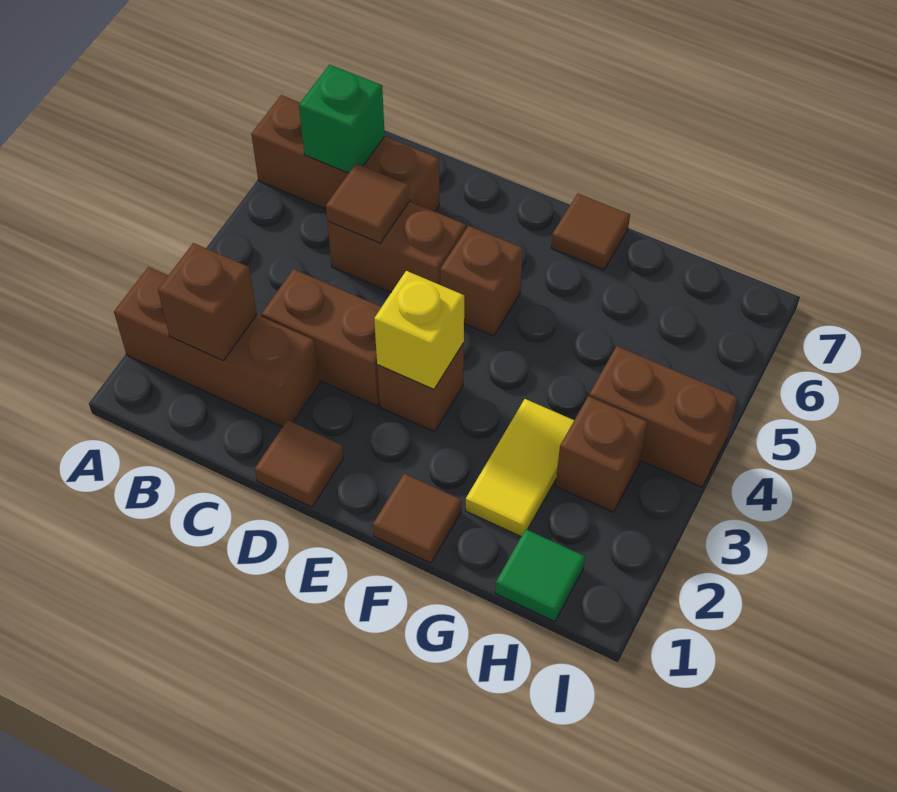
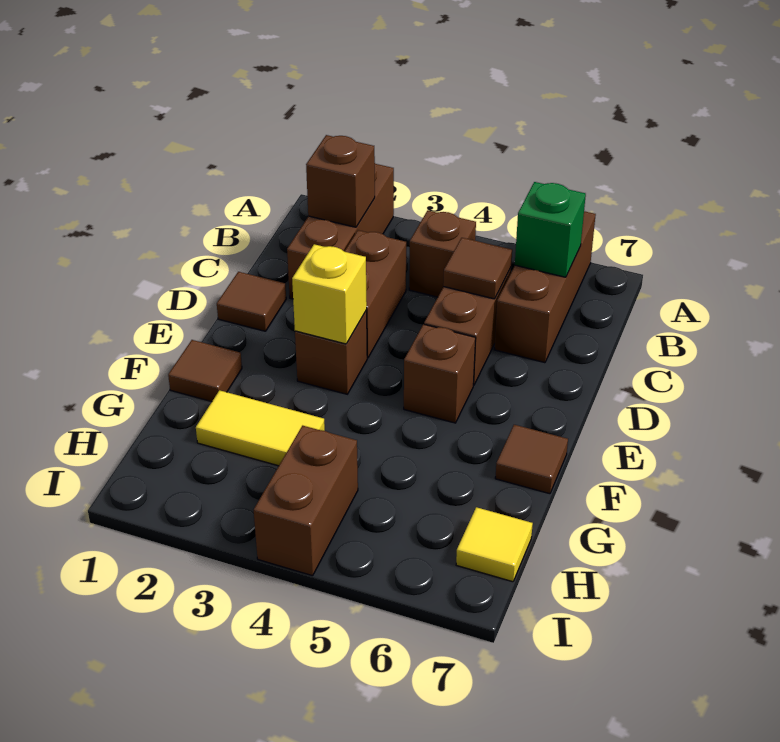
green 1x1 tile [495,530,585,622] -> none
brown 1x1 brick [556,396,647,512] -> brown 1x1 brick moved to [409,211,476,297]
none -> yellow 1x1 tile [456,507,533,582]

